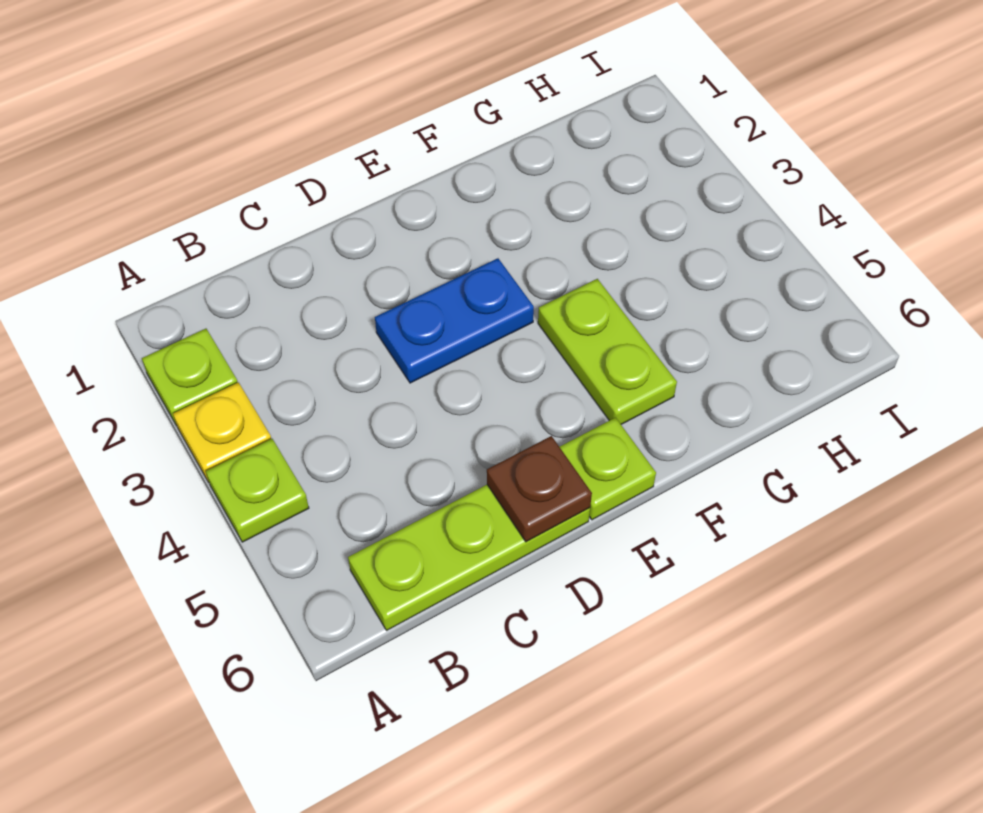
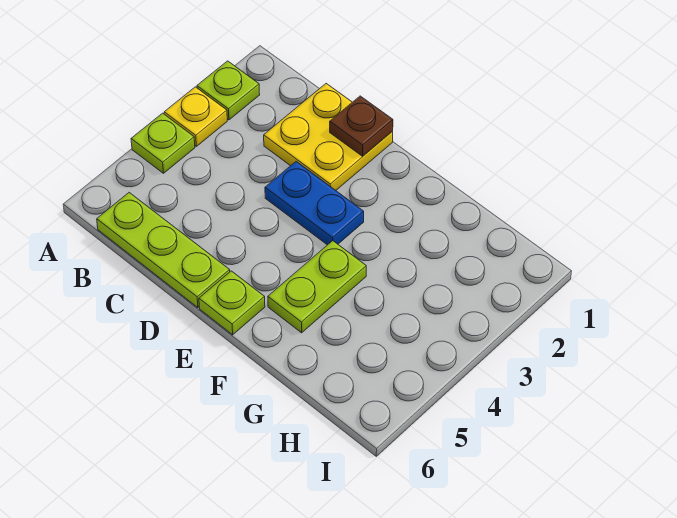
none -> yellow 2x2 plate [264,84,393,190]
brown 1x1 plate [487,436,592,542] -> brown 1x1 plate moved to [330,96,393,156]

